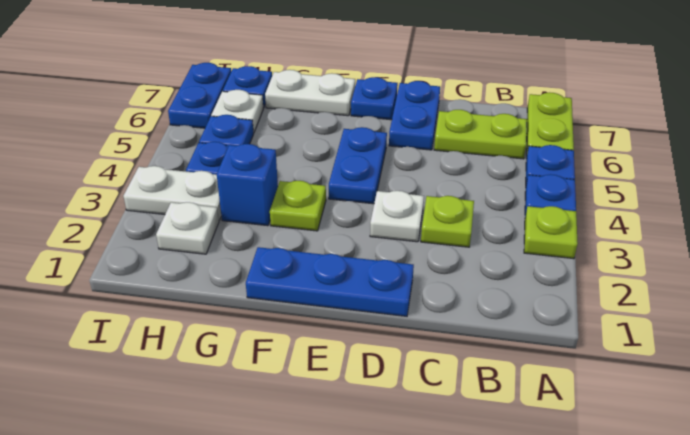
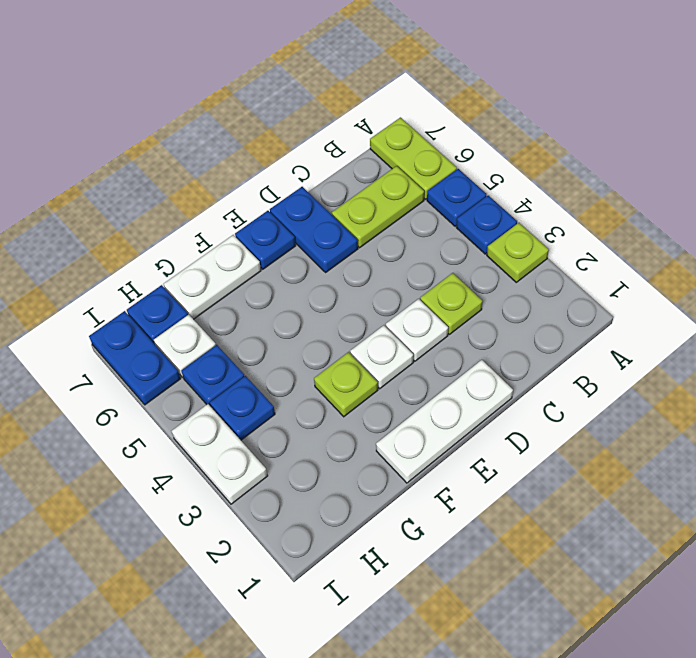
blue 1x3 plate [246,247,414,316] -> white 1x3 plate [376,360,513,483]
blue 1x2 plate [329,127,387,204] -> none
blue 1x1 brick [217,144,278,226] -> none
white 1x1 plate [156,202,219,254] -> white 1x1 plate moved to [350,325,413,389]
white 1x2 plate [123,166,221,220] -> white 1x2 plate turned to [172,404,268,504]

